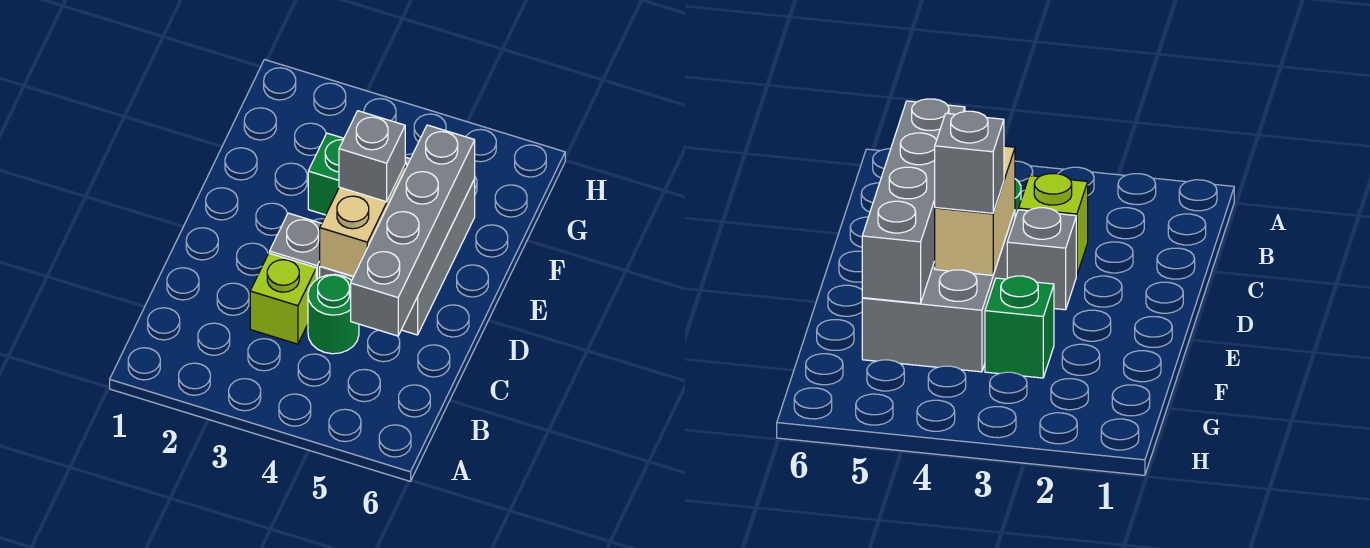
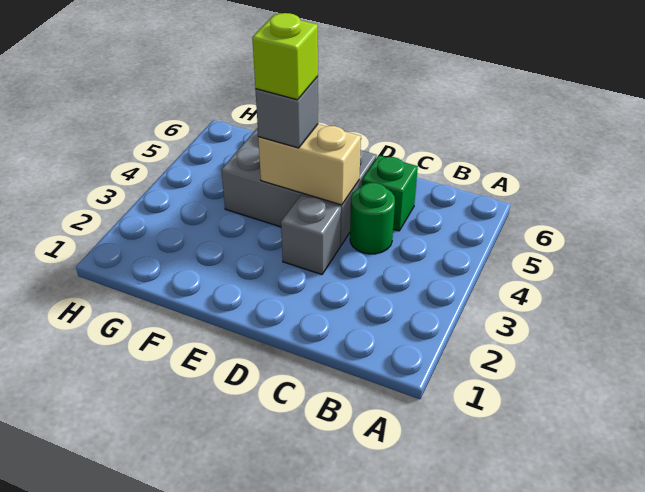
lime 1x1 brick [250,253,316,344] -> lime 1x1 brick moved to [252,13,318,100]
grey 1x4 brick [351,125,475,336] -> none
green 1x1 brick [308,133,344,215] -> green 1x1 brick moved to [362,155,418,231]

